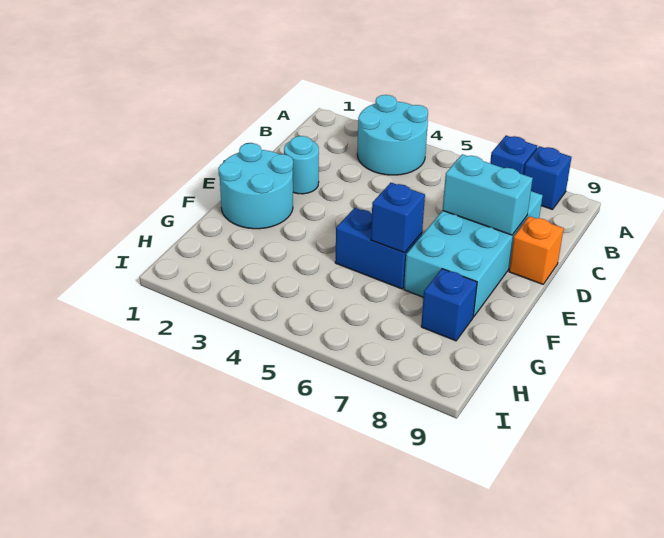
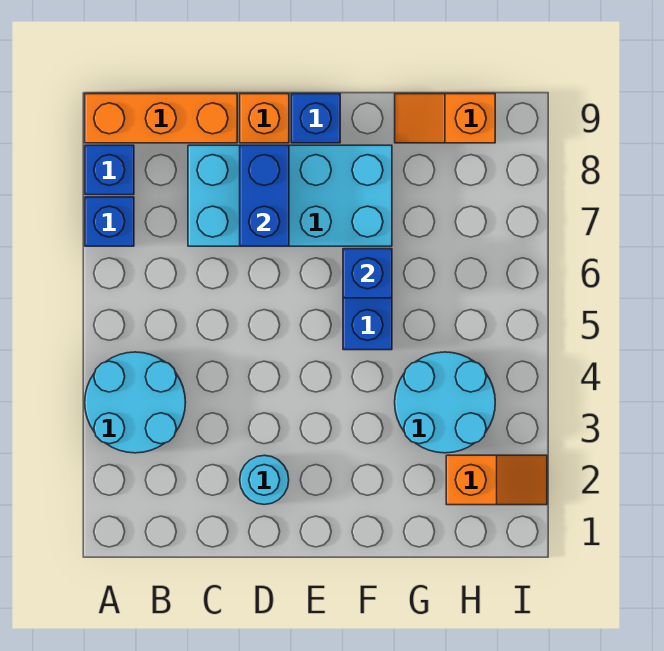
none -> orange 1x3 brick [85,94,237,143]
cyan 1x2 brick [443,154,533,235] -> blue 1x2 brick [240,145,289,246]
cyan 2x2 round brick [218,143,293,229] -> cyan 2x2 round brick moved to [395,352,495,453]
blue 1x1 brick [421,269,477,341] -> blue 1x1 brick moved to [291,94,340,143]
none -> orange 1x2 slope [395,94,495,143]
none -> orange 1x2 slope [446,455,547,505]

